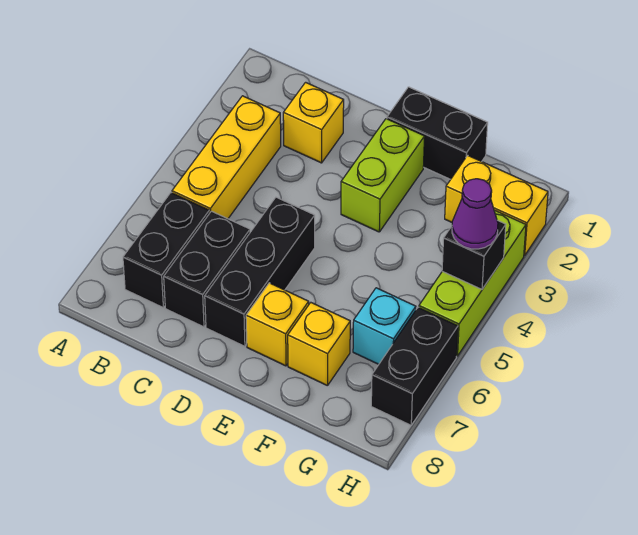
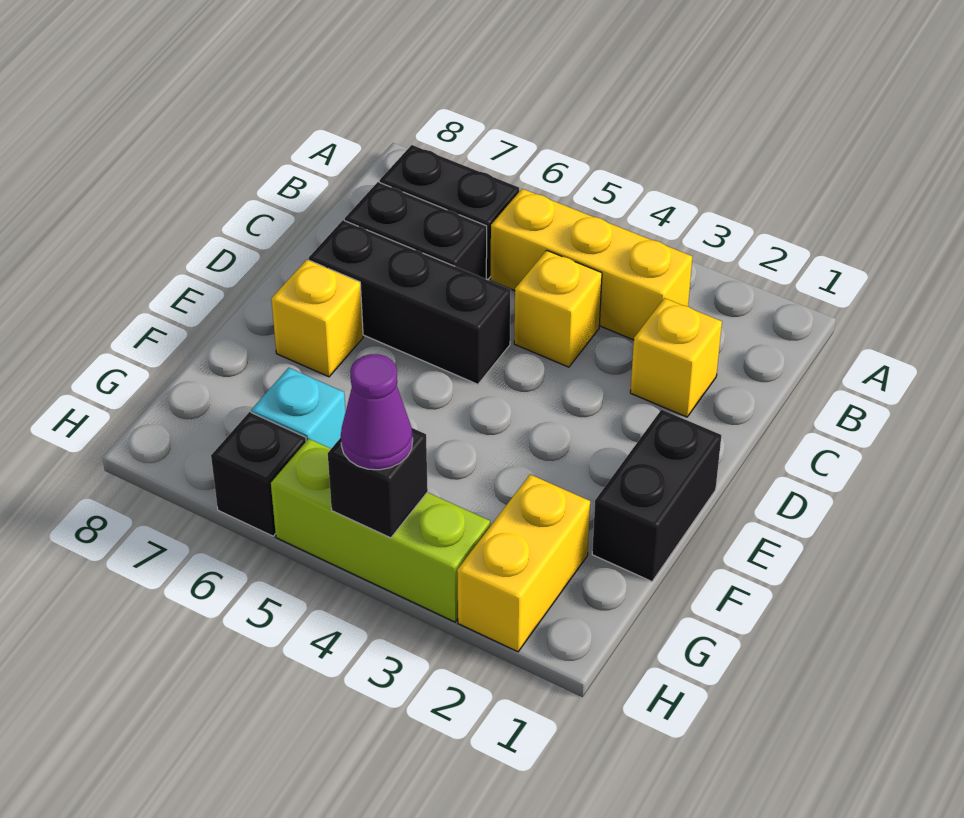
lime 1x2 brick [341,119,425,232] -> none
yellow 1x1 brick [288,303,350,386] -> yellow 1x1 brick moved to [514,250,602,367]
black 1x2 brick [371,307,458,425] -> black 1x1 brick [211,412,306,536]

